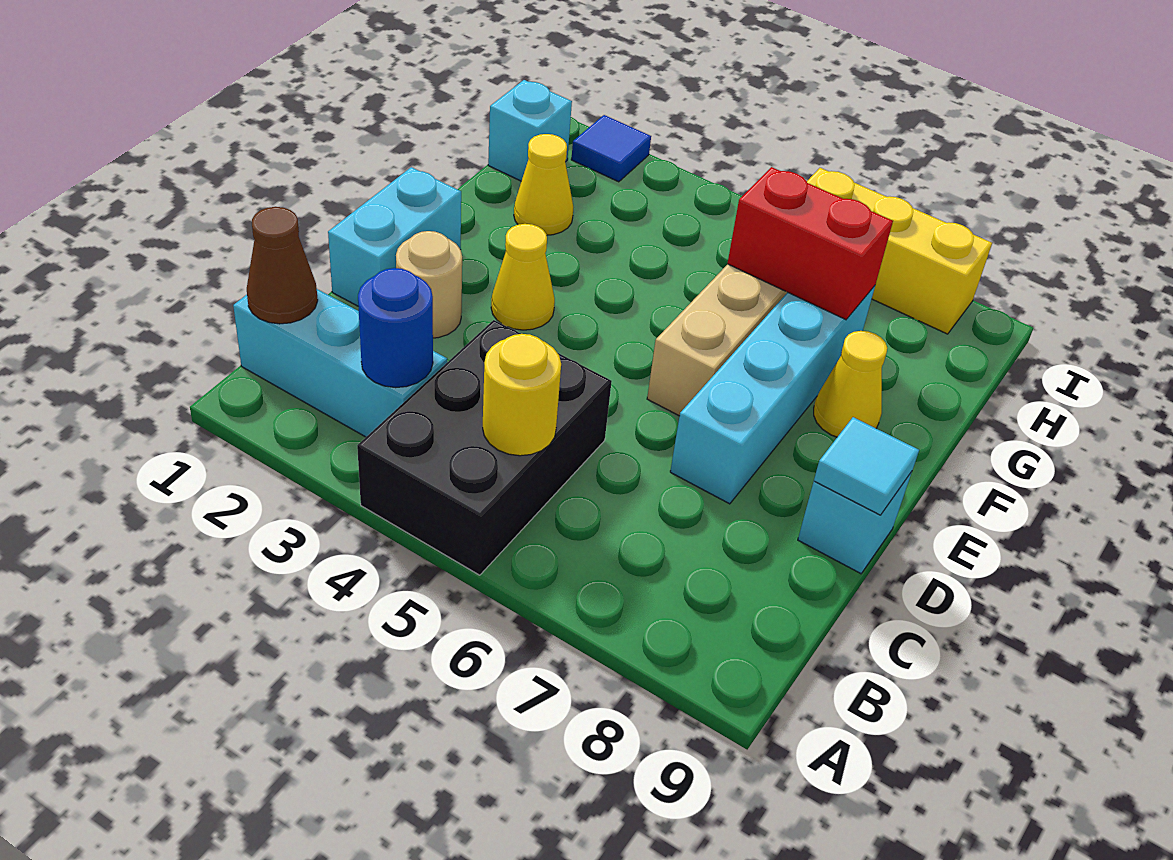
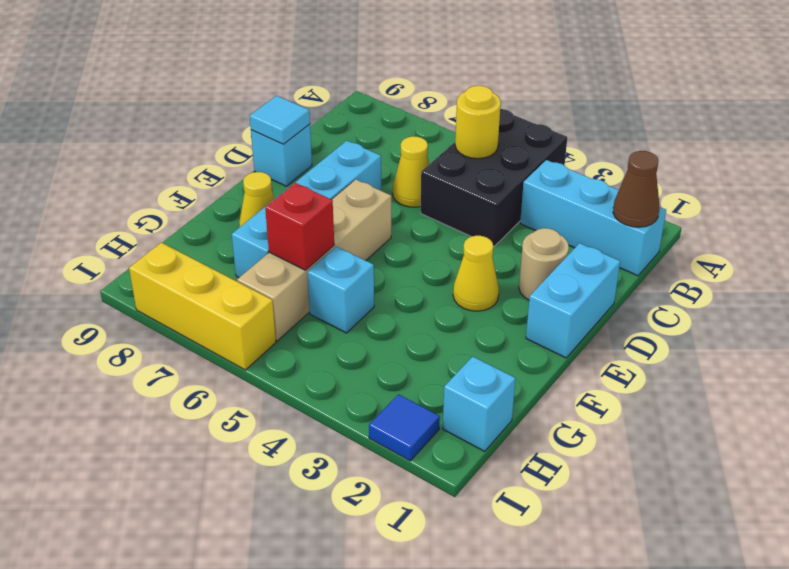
blue 1x1 round brick [358,268,433,388] -> none
yellow 1x1 cone [514,134,573,235] -> yellow 1x1 cone moved to [393,136,429,207]
none -> cyan 1x1 brick [307,247,374,333]
red 1x2 brick [727,167,893,320] -> red 1x1 brick [265,183,334,270]

